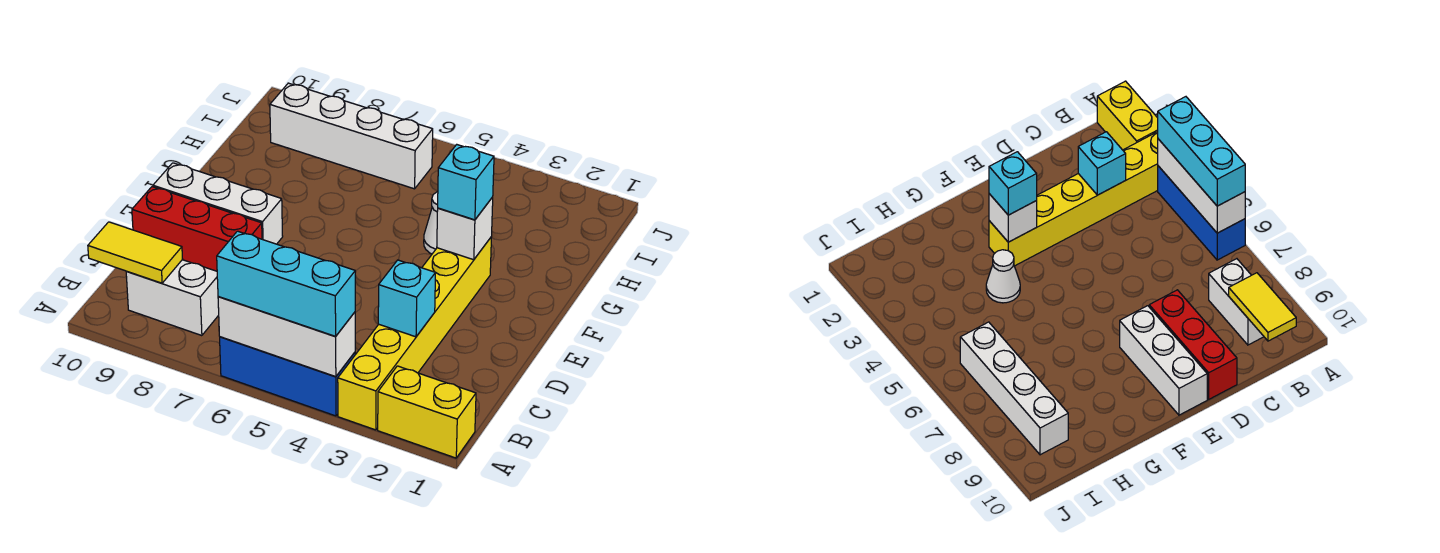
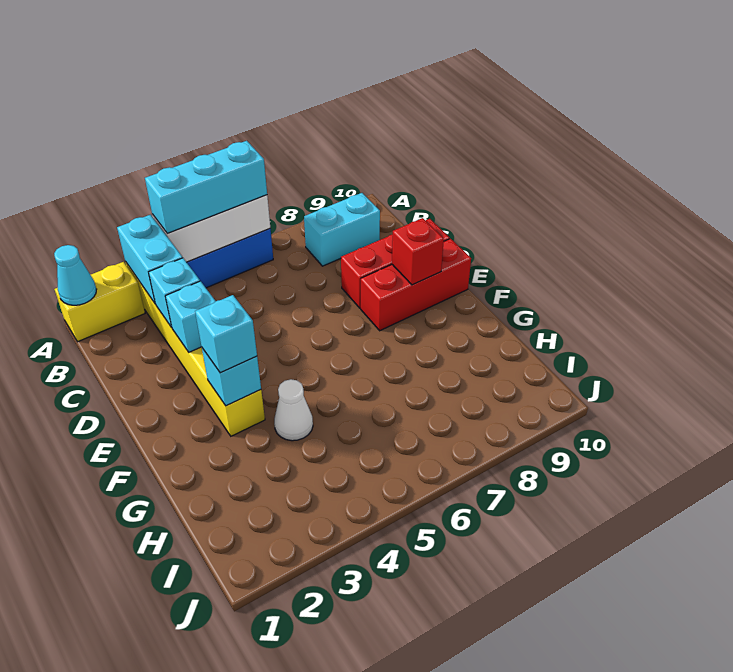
none -> cyan 1x1 cone [54,245,97,305]
none -> cyan 1x2 brick [117,215,182,304]
white 1x2 brick [126,260,219,336] -> cyan 1x2 brick [304,193,380,266]
yellow 1x2 tile [88,222,182,283] -> none
none -> cyan 1x1 brick [165,281,216,352]
white 1x3 brick [153,163,283,244] -> red 1x3 brick [361,239,471,331]
none -> red 1x1 brick [392,218,444,285]
white 1x1 brick [437,197,493,260] -> cyan 1x1 brick [202,348,261,406]
white 1x4 brick [270,83,433,189] -> none

